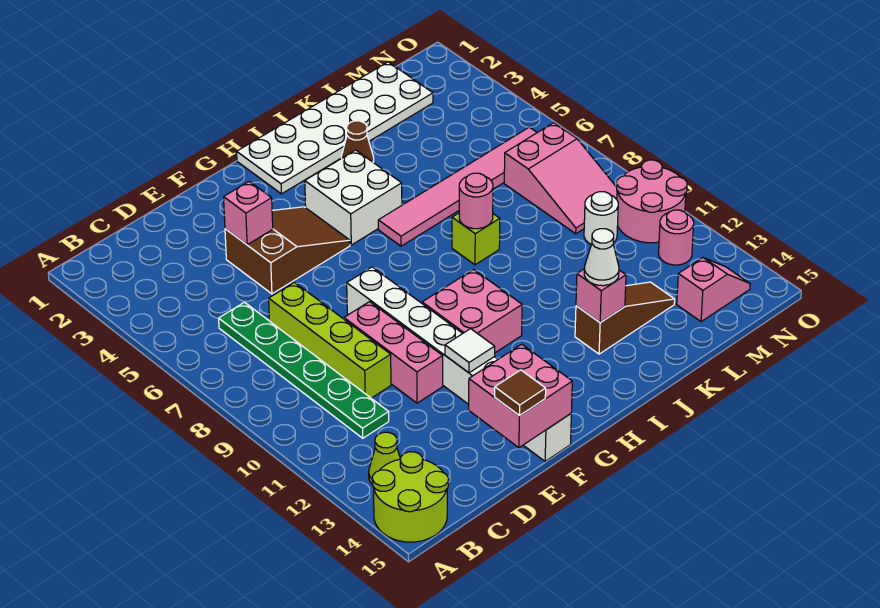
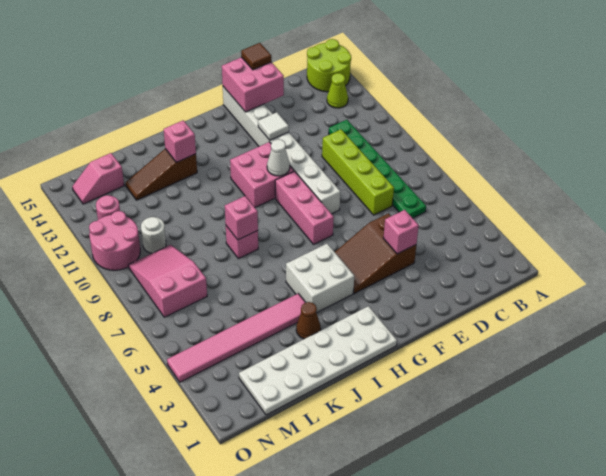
pink 1x3 brick [344,302,443,403] -> pink 1x3 brick moved to [275,171,334,244]
pink 1x6 tile [378,127,537,246] -> pink 1x6 tile moved to [167,294,306,382]
lime 1x1 brick [452,213,500,265] -> pink 1x1 brick [226,226,258,259]
pink 1x1 round brick [459,173,493,229] -> pink 1x1 brick [225,196,258,240]
white 1x1 cone [584,229,619,286] -> white 1x1 cone moved to [267,139,290,176]

